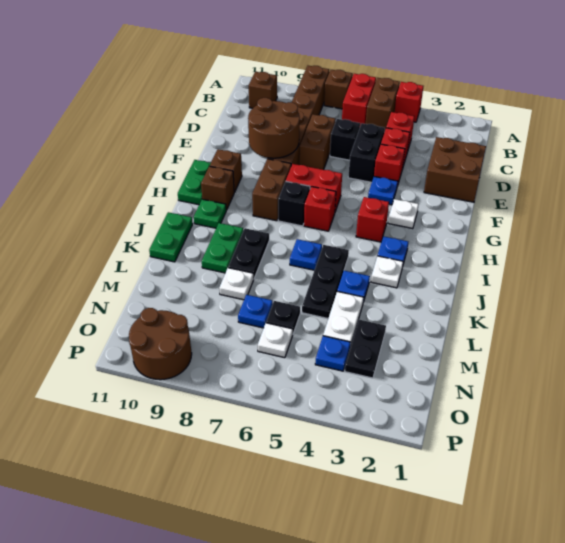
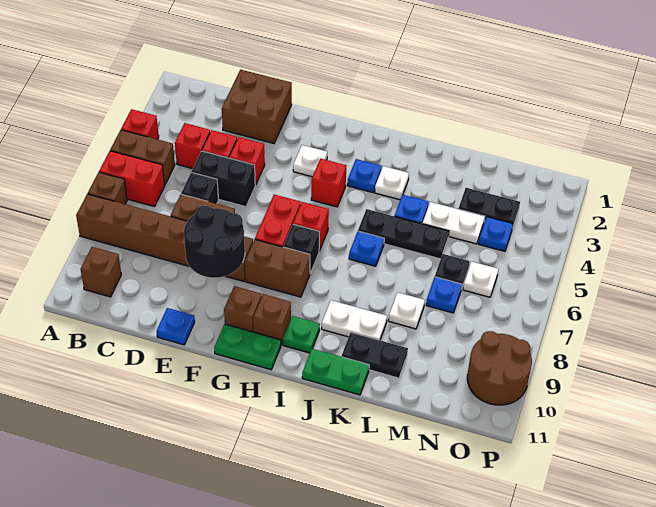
brown 2x2 round brick [248,98,300,158] -> black 2x2 round brick [184,206,245,278]
blue 1x1 plate [368,177,398,205] -> blue 1x1 plate moved to [157,308,195,345]
black 1x2 plate [228,228,269,278] -> black 1x2 plate moved to [342,332,408,378]
green 1x2 plate [202,223,243,273] -> white 1x2 plate [322,300,387,340]

